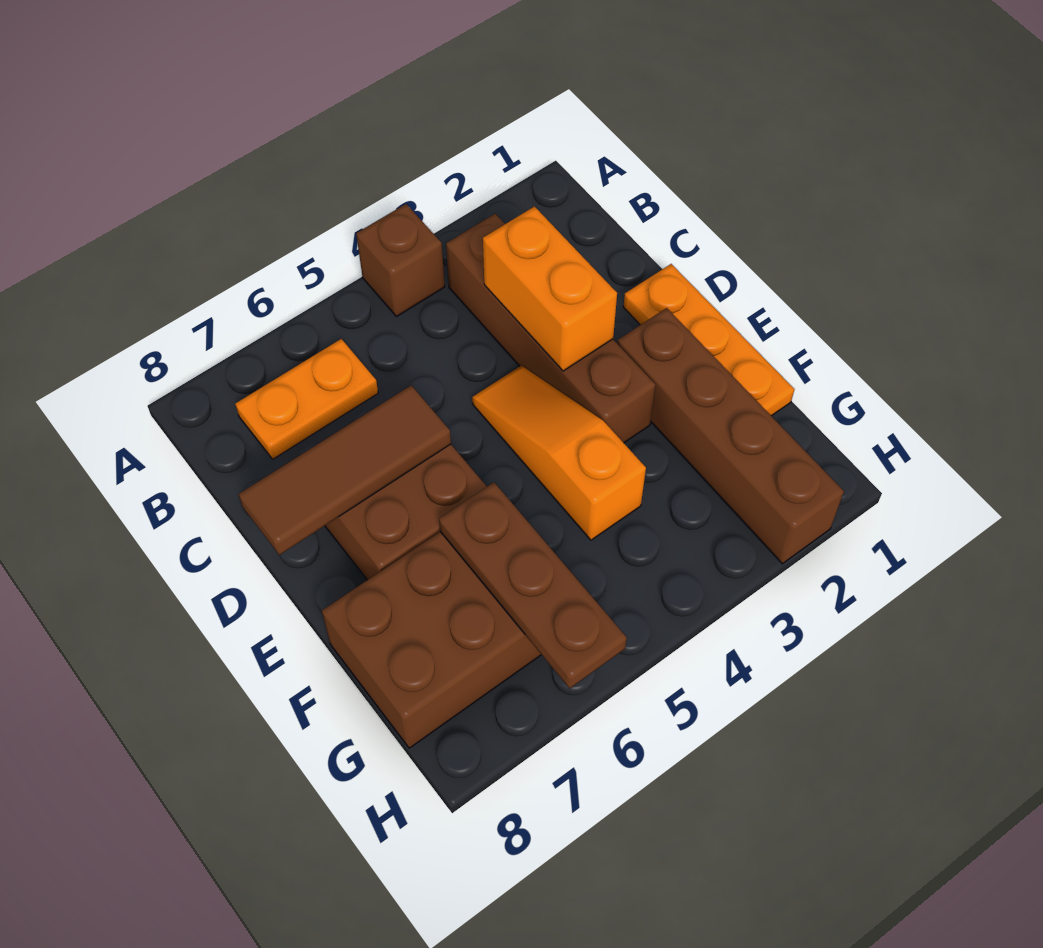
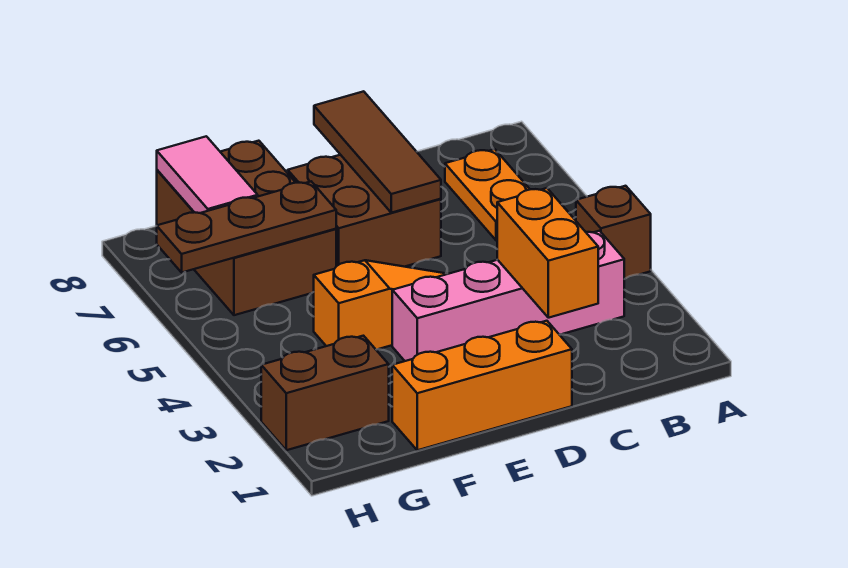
brown 1x4 brick [446,214,656,443] -> pink 1x4 brick [392,231,624,361]
orange 1x2 brick [483,206,617,371] -> orange 1x2 brick turned to [497,188,598,318]
orange 1x3 plate [624,264,794,416] -> orange 1x3 brick [392,321,572,450]
brown 1x4 brick [617,308,844,564] -> brown 1x2 brick [261,336,389,450]
none -> pink 1x2 tile [157,136,258,213]

